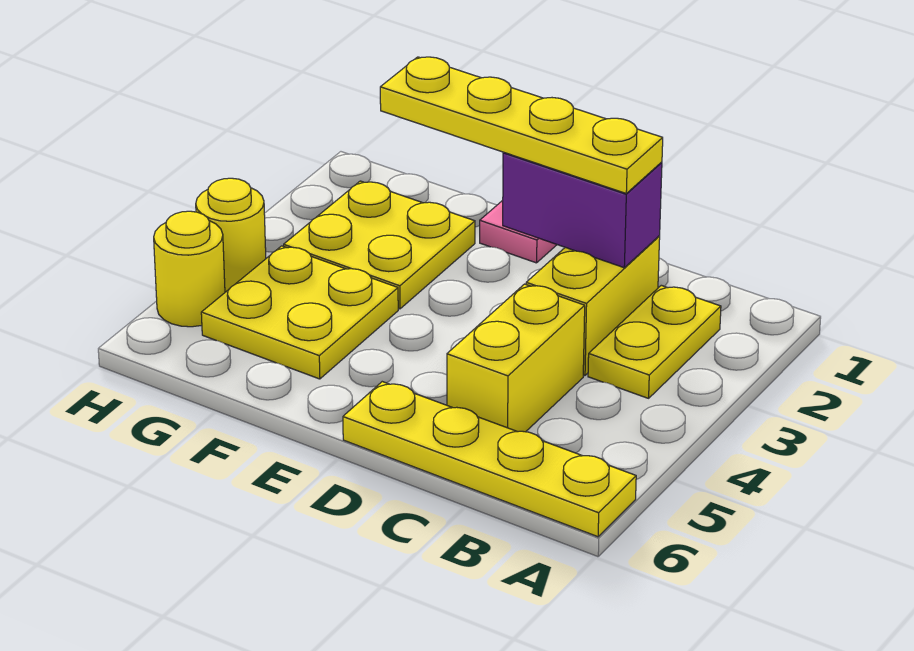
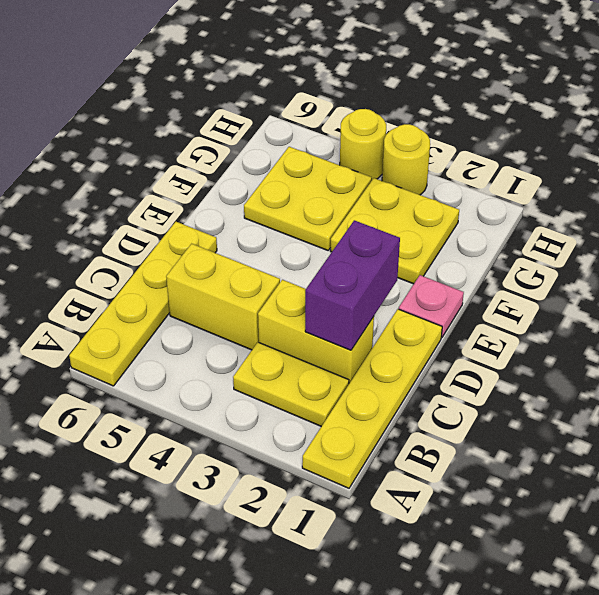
yellow 1x4 plate [380,57,663,193] -> yellow 1x4 plate moved to [302,309,442,488]
yellow 1x1 round brick [154,211,225,327] -> yellow 1x1 round brick moved to [382,124,430,195]

